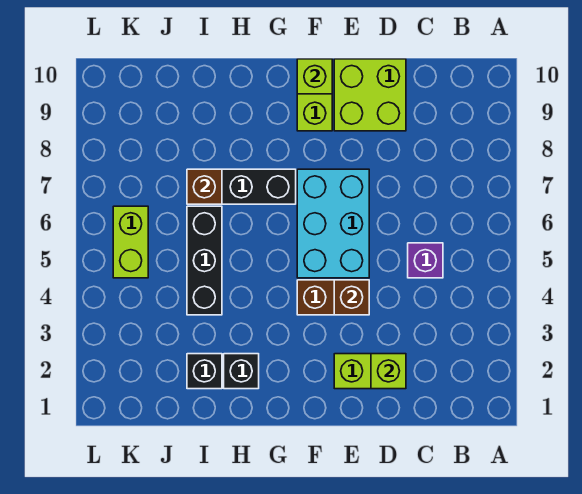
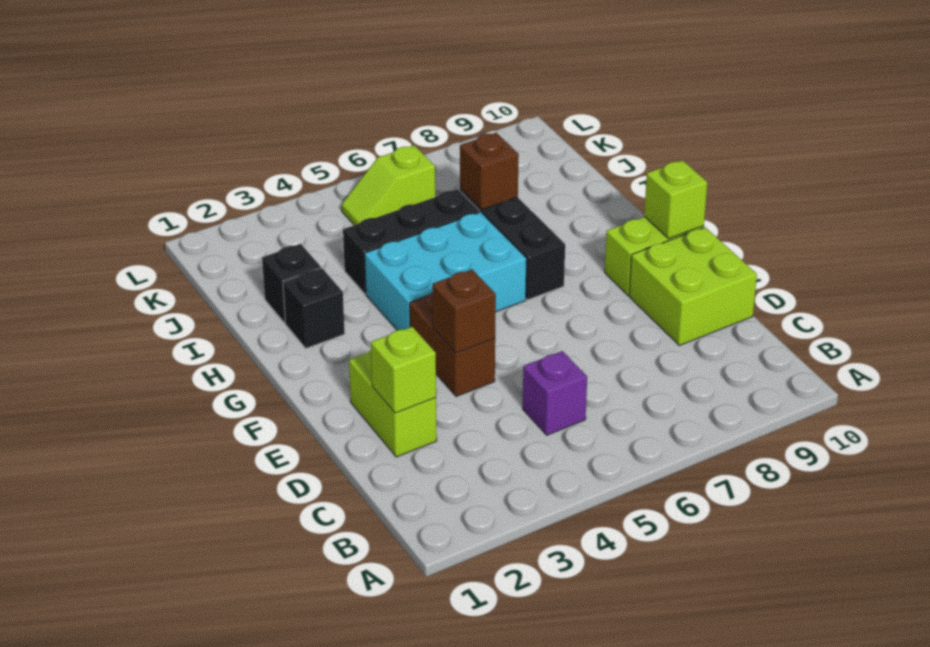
cyan 2x3 brick [297,169,369,278] -> cyan 2x3 brick moved to [365,212,527,330]
lime 1x2 brick [113,206,148,278] -> lime 1x2 slope [342,145,435,225]

